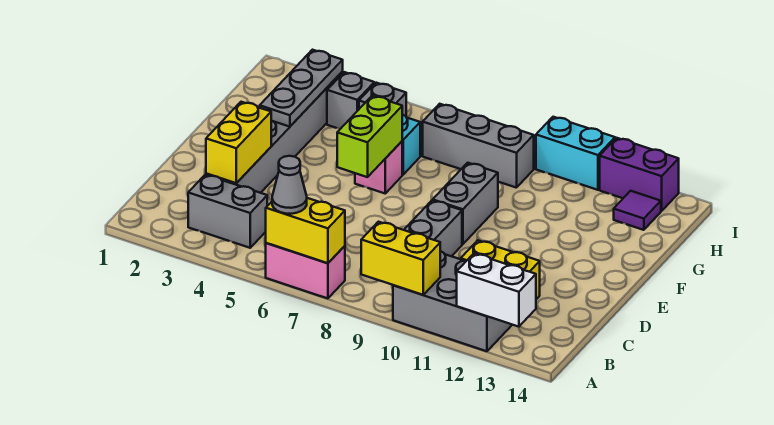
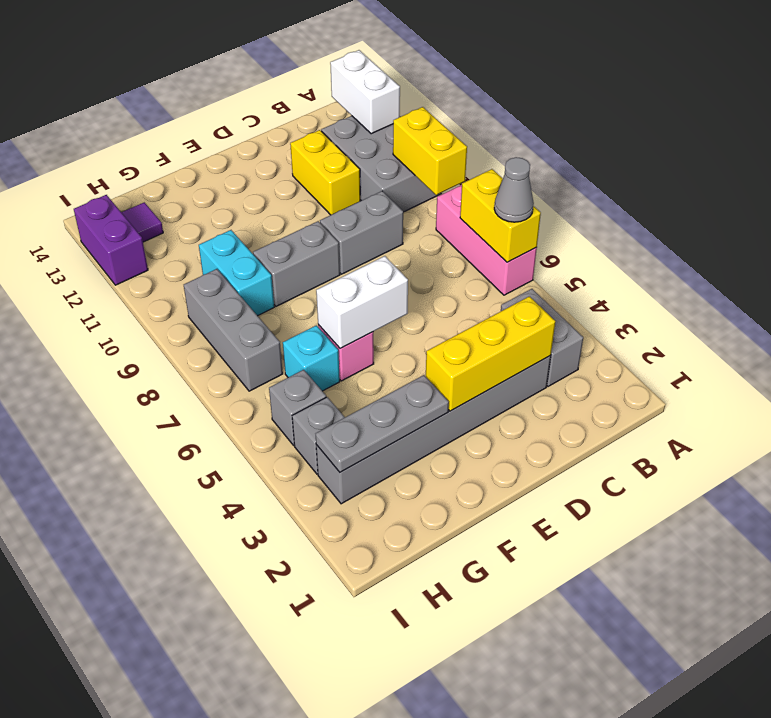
pink 1x2 brick [266,243,345,298] -> pink 1x3 brick [436,185,537,295]
yellow 1x2 brick [206,102,271,183] -> yellow 1x3 brick [426,296,555,411]
lime 1x2 brick [337,96,402,177] -> white 1x2 brick [316,256,408,349]
cyan 1x2 brick [536,117,615,190] -> cyan 1x2 brick moved to [199,230,274,316]

